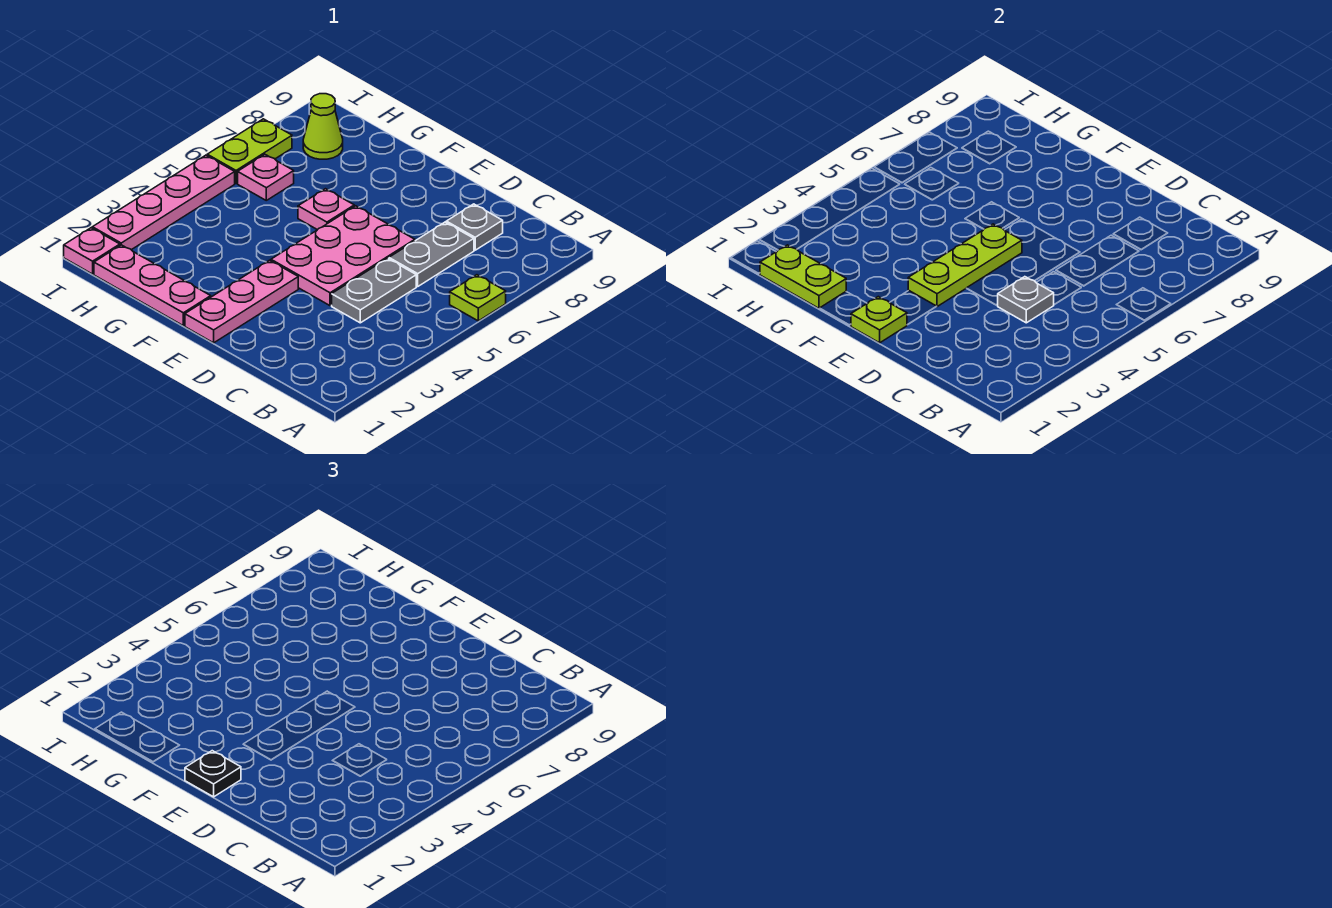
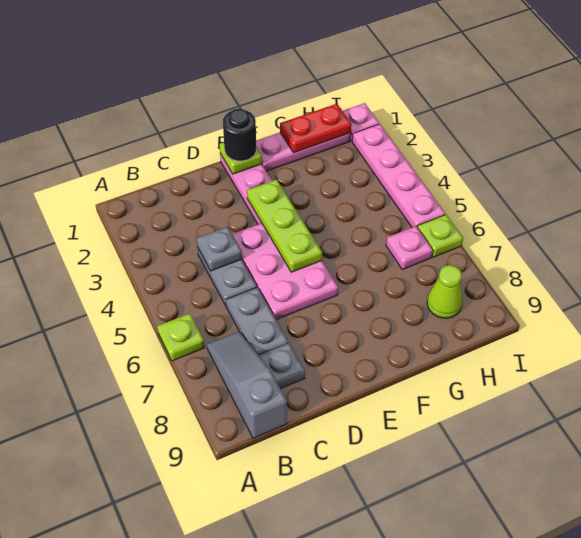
none -> grey 1x3 slope [207,332,287,438]
black 1x1 plate [185,751,241,797] -> black 1x1 round brick [223,109,256,161]
pink 1x1 plate [298,189,354,230] -> none
lime 1x2 plate [760,245,846,308] -> red 1x2 plate [280,104,351,153]
lime 1x2 plate [207,119,292,183] -> lime 1x1 plate [417,215,463,257]

